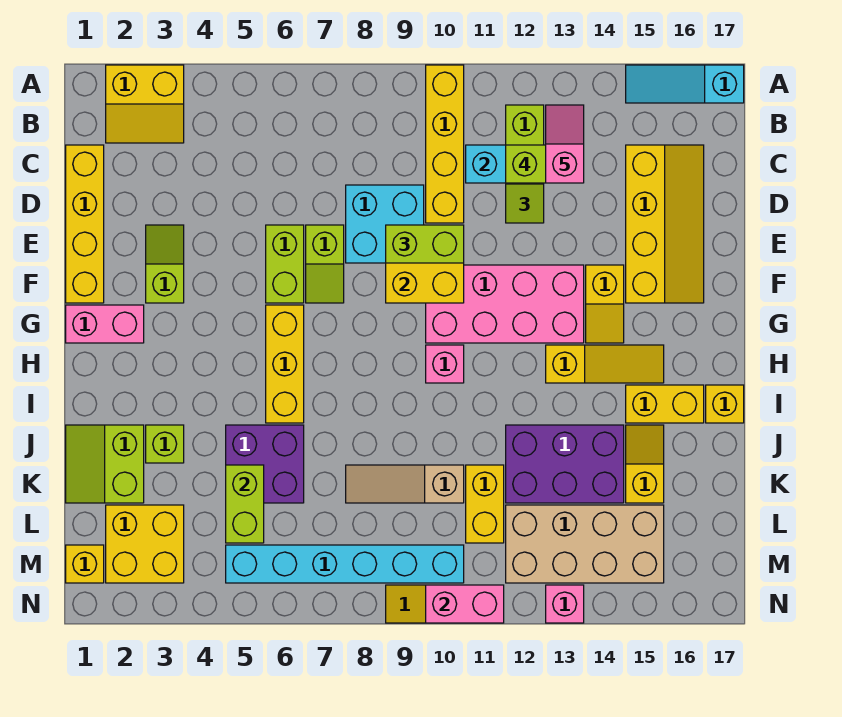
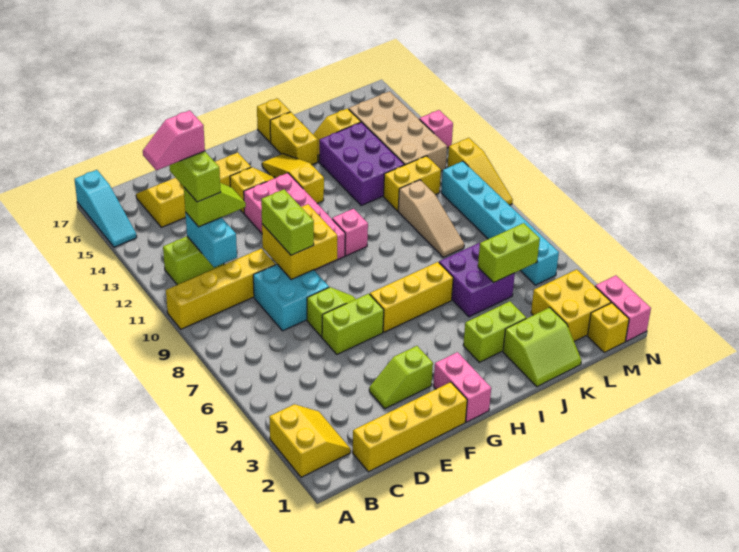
lime 1x1 brick [146,425,184,463] -> lime 1x2 brick [463,301,526,362]
pink 1x2 brick [426,585,504,623] -> pink 1x2 brick moved to [595,275,651,341]

